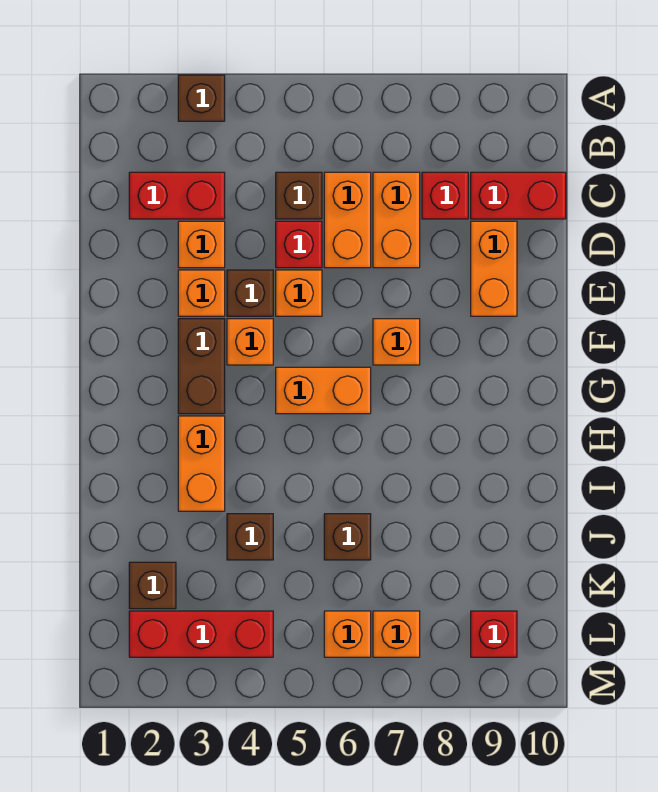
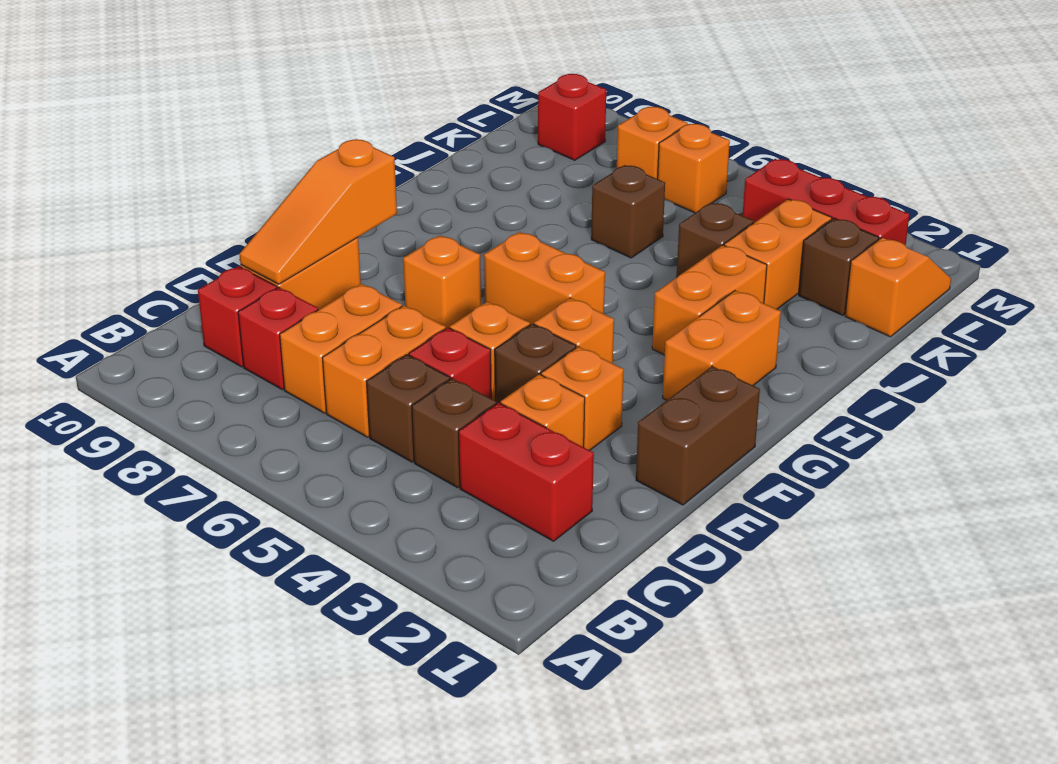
brown 1x1 brick [178,75,225,121] -> brown 1x1 brick moved to [412,378,496,488]
red 1x2 brick [471,172,566,219] -> red 1x1 brick [198,266,277,367]
none -> orange 1x3 slope [239,139,397,284]
brown 1x2 brick [178,319,225,414] -> brown 1x2 brick moved to [636,366,760,505]
none -> orange 1x2 brick [663,291,781,400]
none -> orange 1x2 brick [724,199,832,309]
none -> orange 1x2 slope [845,238,951,337]

